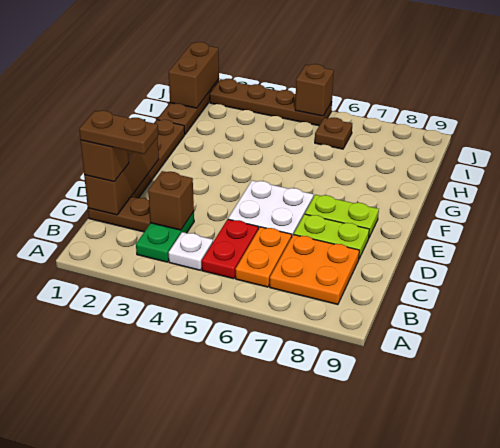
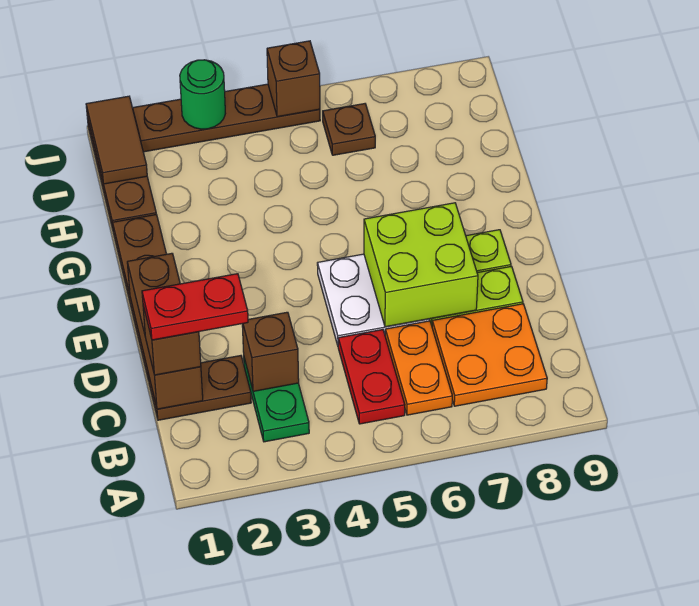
white 1x1 plate [169,232,213,270] -> none
brown 1x2 plate [79,111,158,154] -> red 1x2 plate [142,274,248,340]
none -> lime 2x2 brick [364,203,478,327]
brown 1x2 brick [168,42,219,108] -> brown 1x2 tile [86,96,147,184]
none -> green 1x1 round brick [180,60,225,129]

